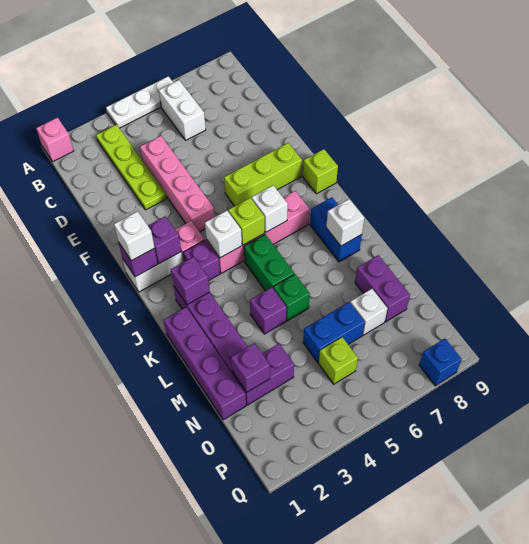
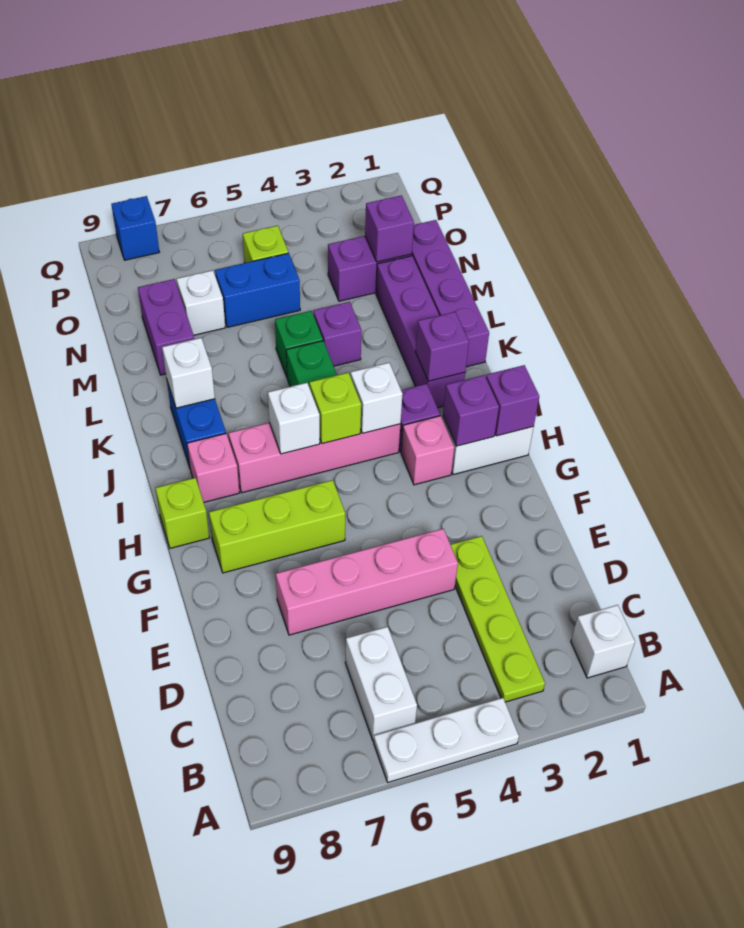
pink 1x1 brick [36,118,74,162] -> pink 1x1 brick moved to [187,434,239,502]
pink 1x4 brick [140,136,214,232] -> pink 1x4 brick turned to [276,529,458,635]
white 1x1 brick [114,211,155,261] -> white 1x1 brick moved to [571,605,635,678]

